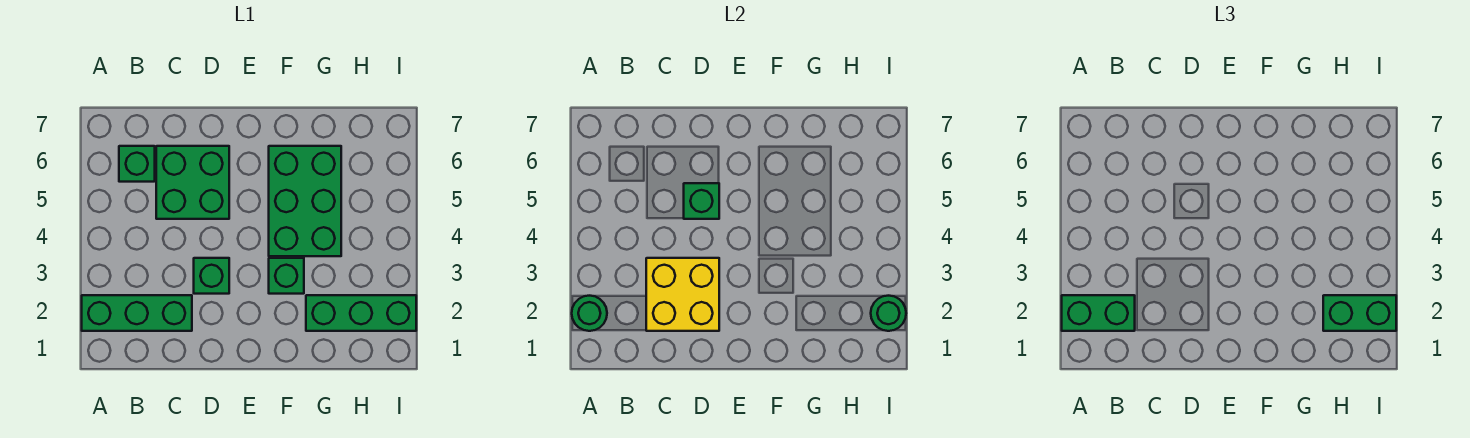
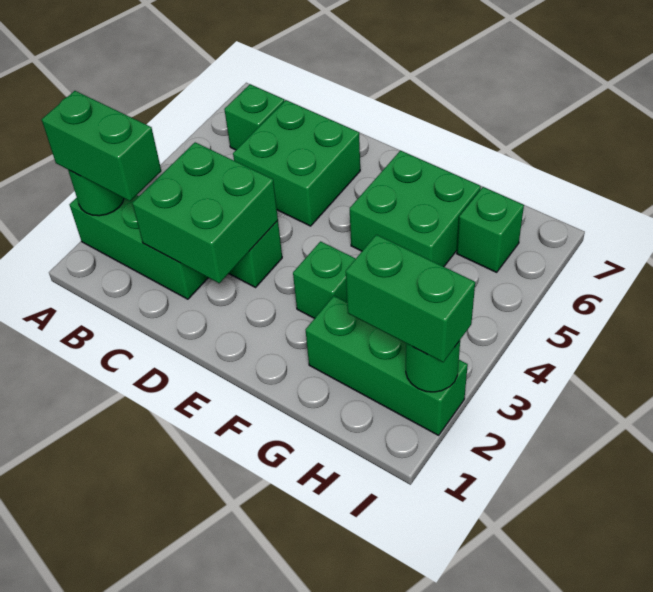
yellow 2x2 brick [646,258,719,331] -> green 2x2 brick [132,142,278,283]
green 1x1 brick [684,183,719,219] -> green 1x1 brick moved to [457,187,524,272]
green 2x3 brick [269,146,341,256] -> green 2x2 brick [350,151,481,267]

